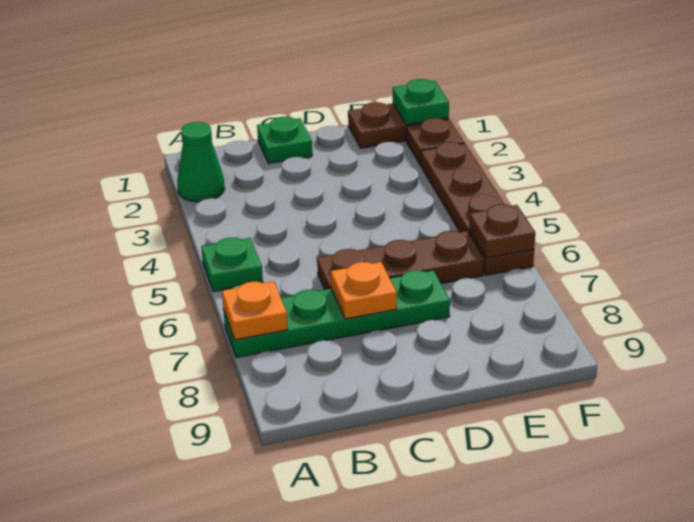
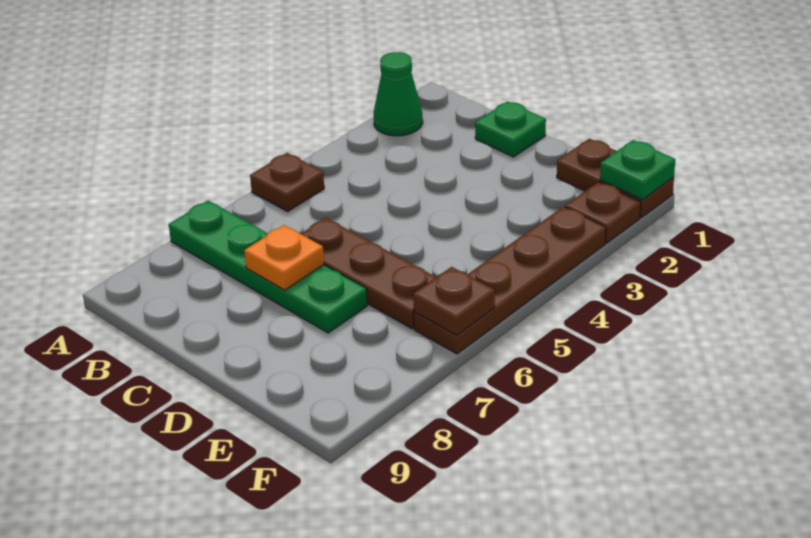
green 1x1 plate [202,238,263,292] -> brown 1x1 plate [250,153,324,211]
orange 1x1 plate [222,281,288,340] -> none

